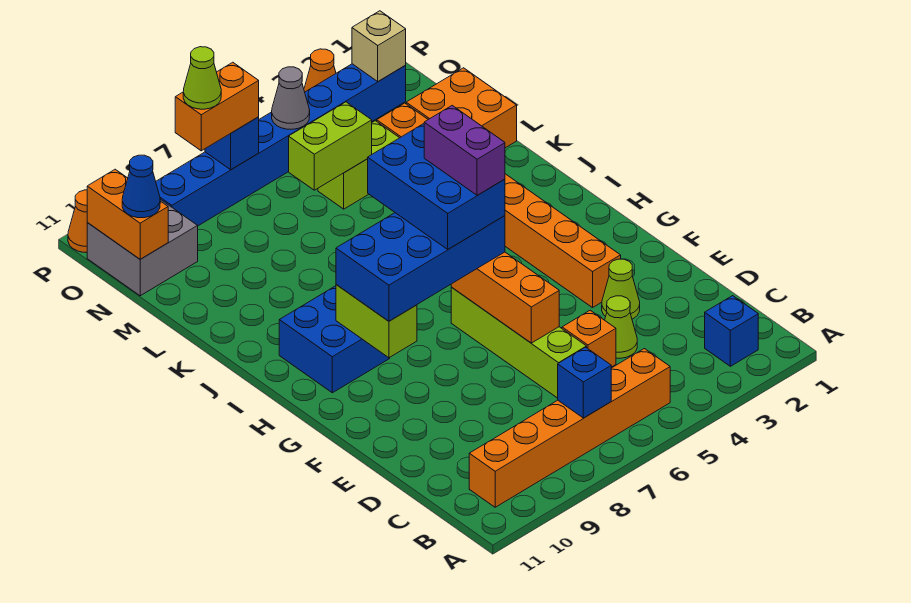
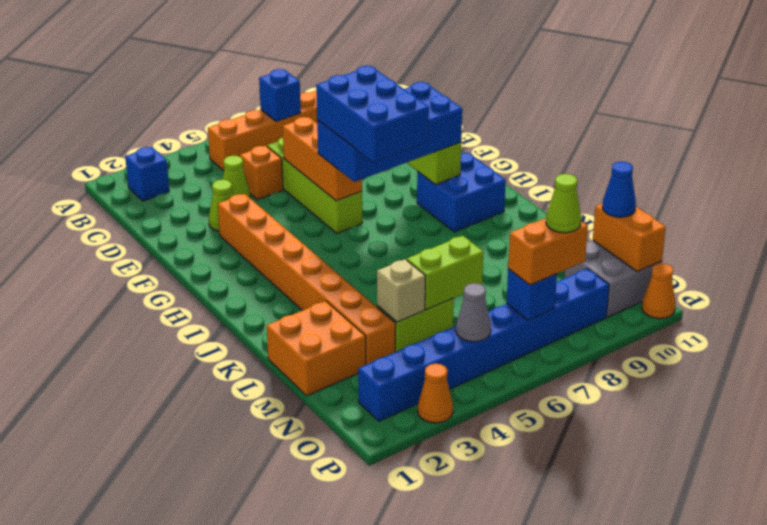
purple 1x2 brick [424,106,505,195] -> none
tan 1x1 brick [352,11,406,81] -> tan 1x1 brick moved to [377,259,426,322]

